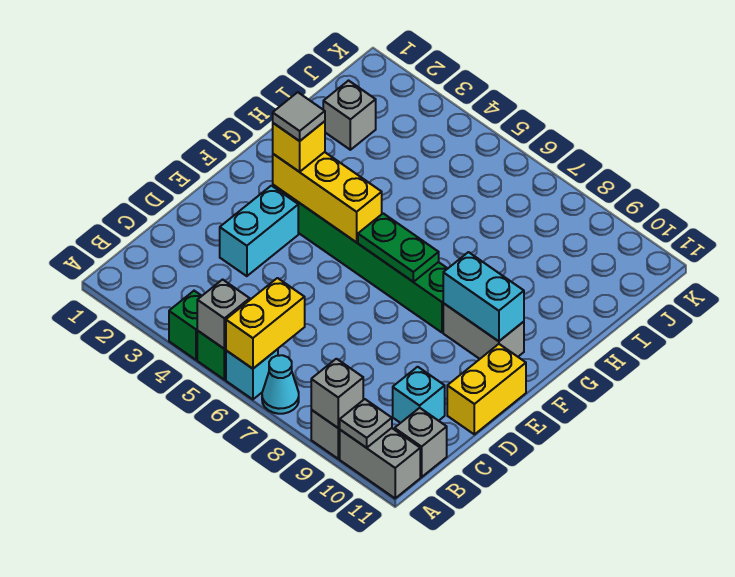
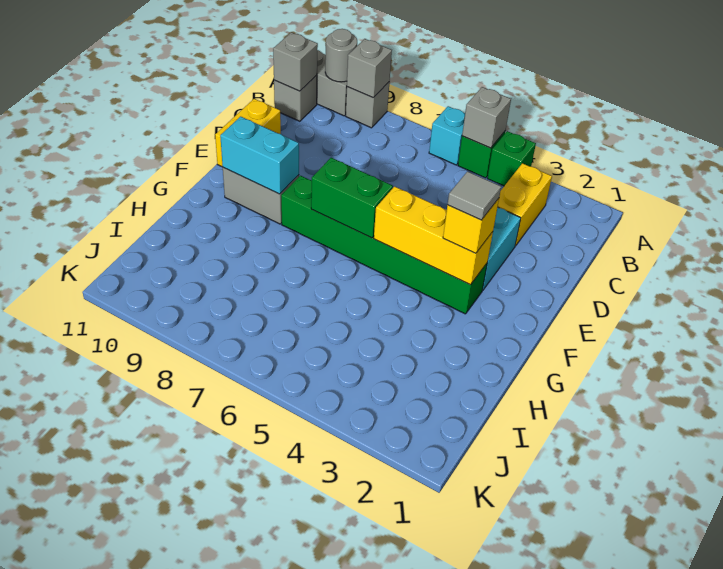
yellow 1x2 brick [226,278,305,369] -> yellow 1x2 brick moved to [498,163,552,246]
cyan 1x1 cone [262,355,299,414] -> none
grey 1x1 plate [339,399,392,448] -> grey 1x1 round brick [325,29,357,82]
cyan 1x1 brick [393,367,445,423] -> none
green 1x2 plate [358,213,439,282] -> green 1x2 brick [311,158,393,238]
grey 1x1 brick [323,81,376,150] -> grey 1x1 brick moved to [273,32,318,91]

